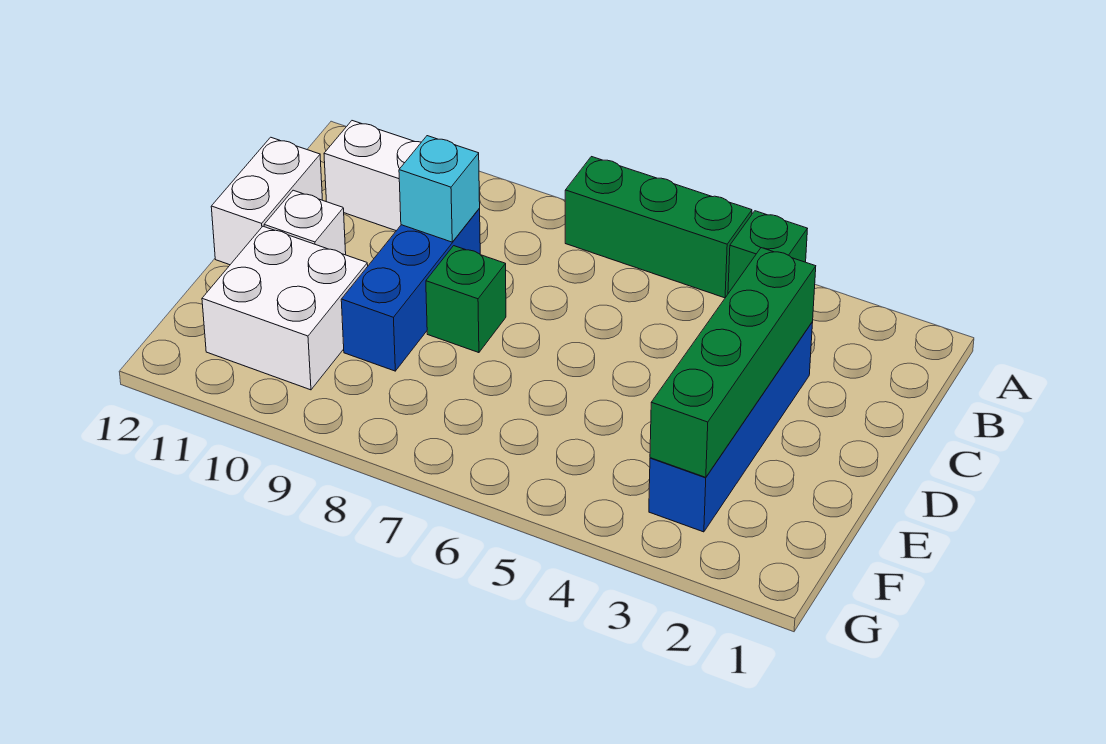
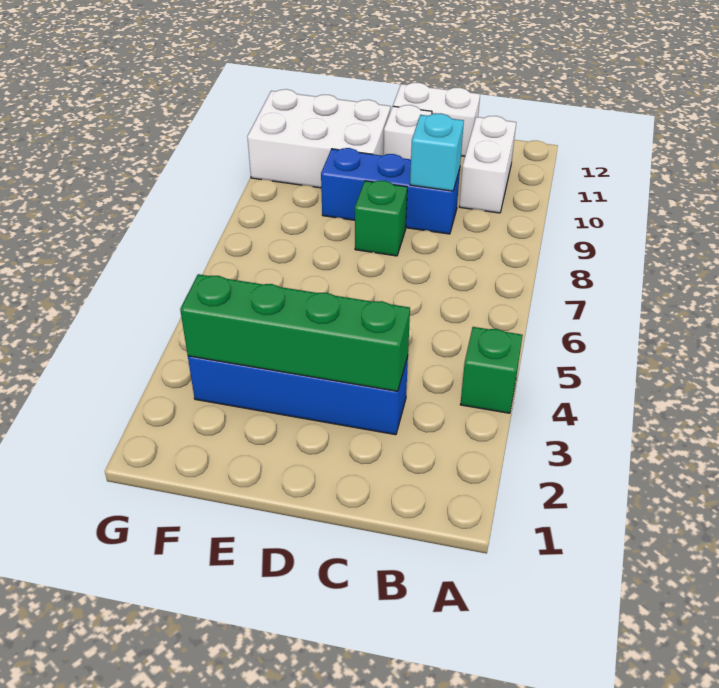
green 1x3 brick [565,157,752,298] -> none
white 2x2 brick [202,226,368,390] -> white 2x3 brick [247,89,391,188]

